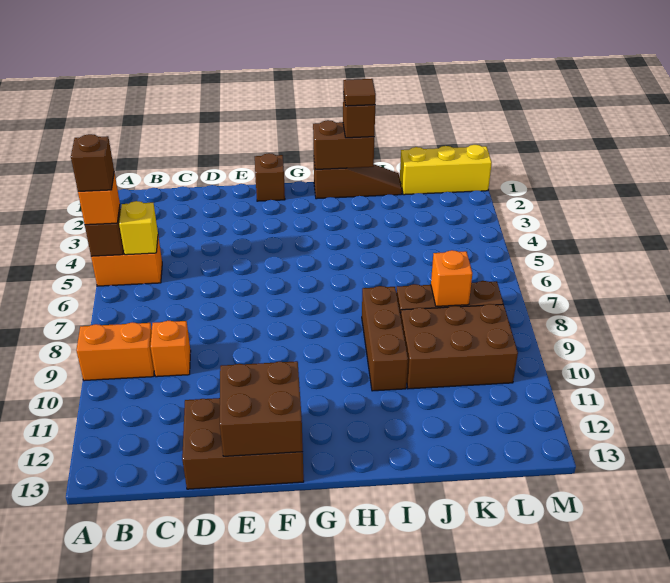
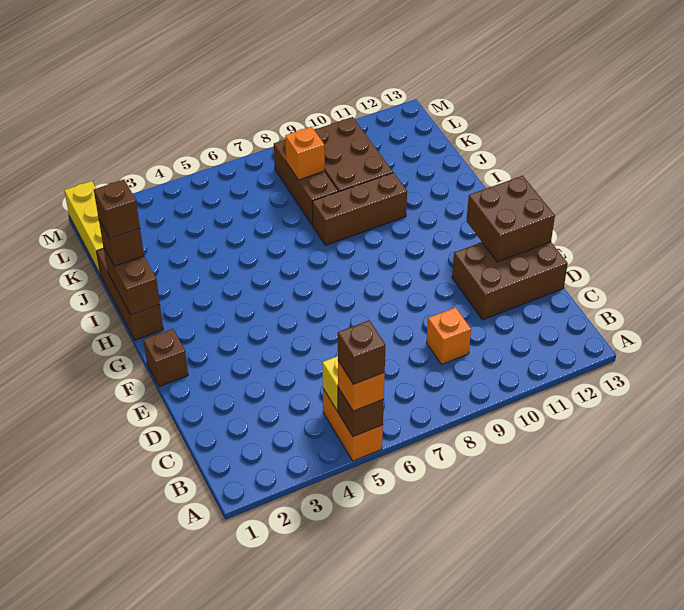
orange 1x2 brick [76,322,154,381] -> none
brown 2x3 brick [182,398,304,489] -> brown 2x3 brick turned to [452,242,568,320]
brown 1x3 slope [314,162,402,199] -> brown 1x3 brick [97,249,163,340]
brown 1x1 tile [343,79,376,106] -> brown 1x1 brick [94,180,140,239]

